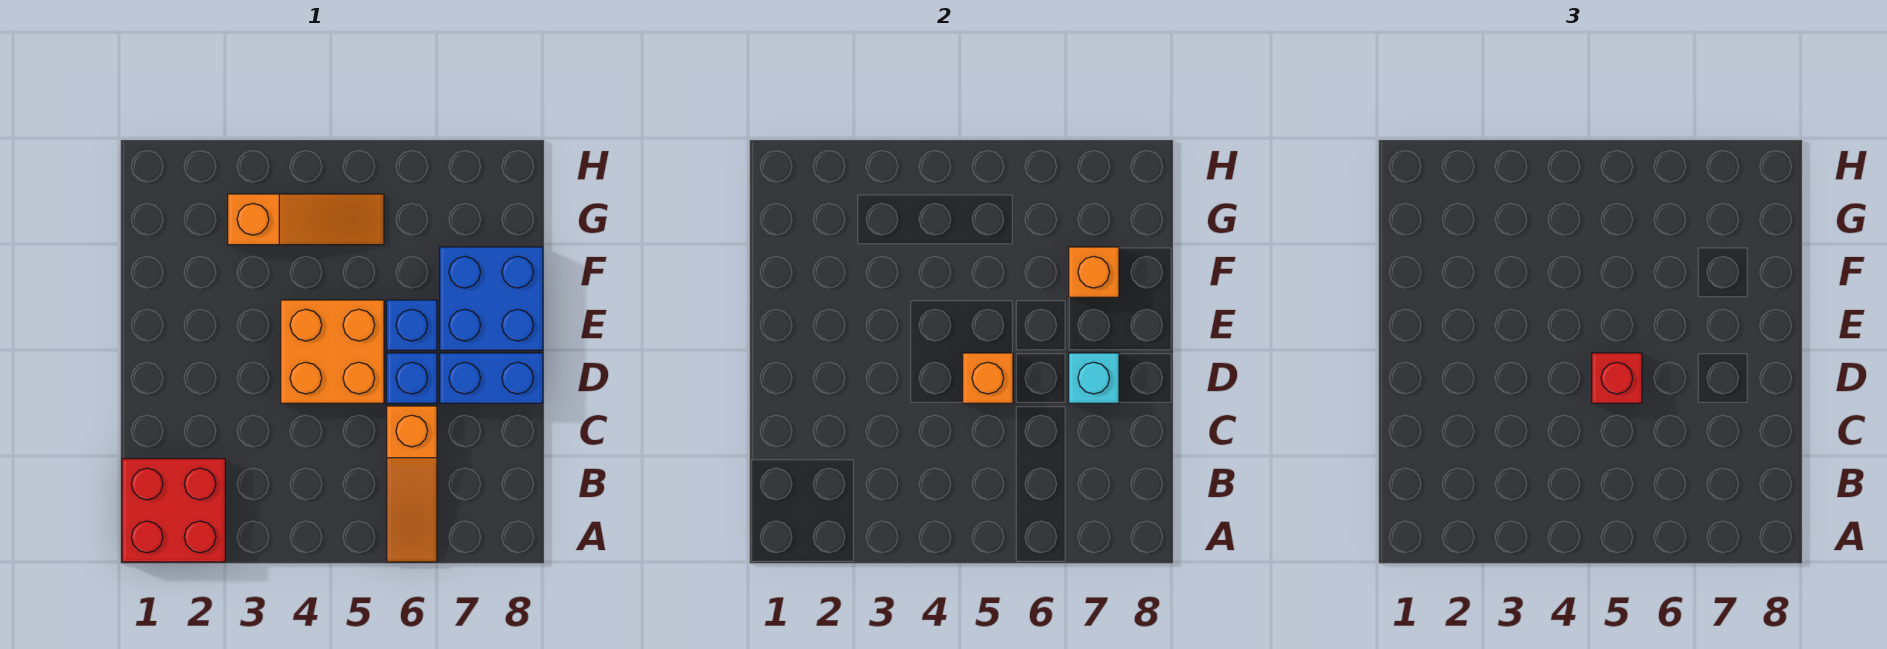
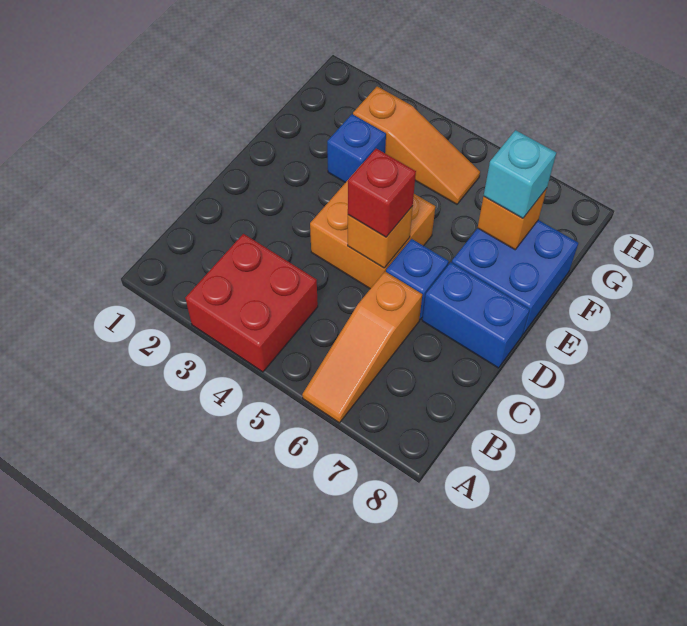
red 2x2 brick [122,459,225,562] -> red 2x2 brick moved to [185,234,318,372]
cyan 1x1 brick [1069,353,1119,403] -> cyan 1x1 brick moved to [484,130,556,218]
blue 1x1 brick [387,300,437,350] -> blue 1x1 brick moved to [327,114,386,183]

